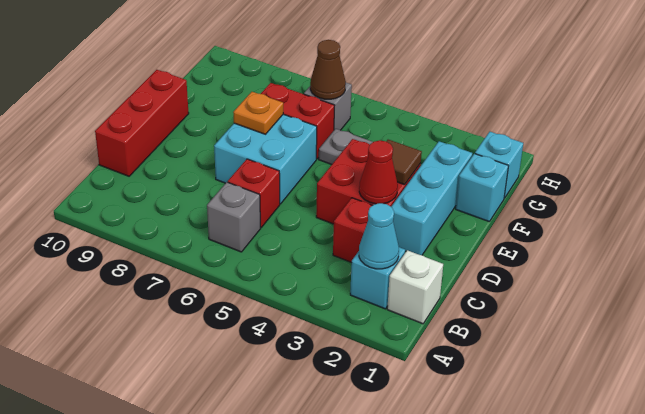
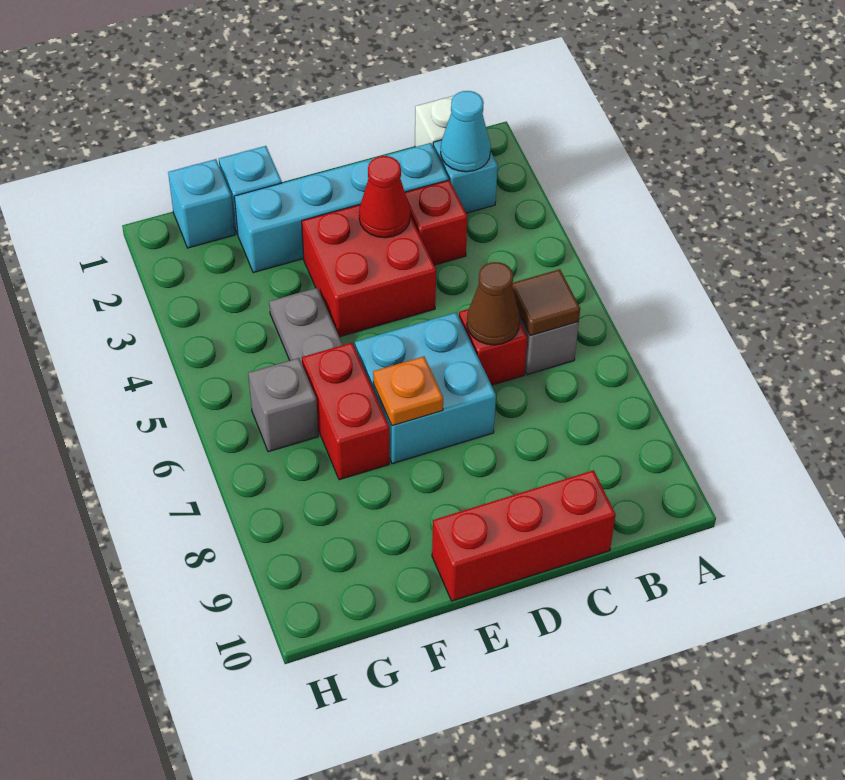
cyan 1x3 brick [391,141,472,255] -> cyan 1x4 brick [234,143,449,273]
brown 1x1 tile [386,140,422,185] -> brown 1x1 tile moved to [512,269,580,336]
brown 1x1 cone [310,40,346,99] -> brown 1x1 cone moved to [467,262,520,345]

